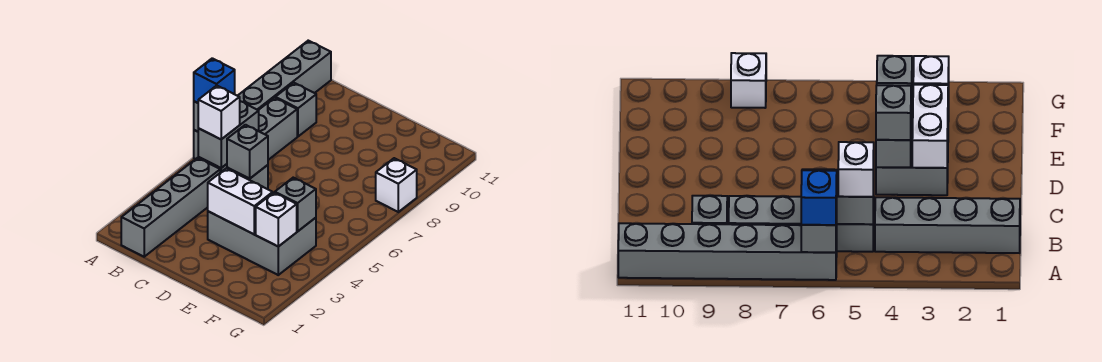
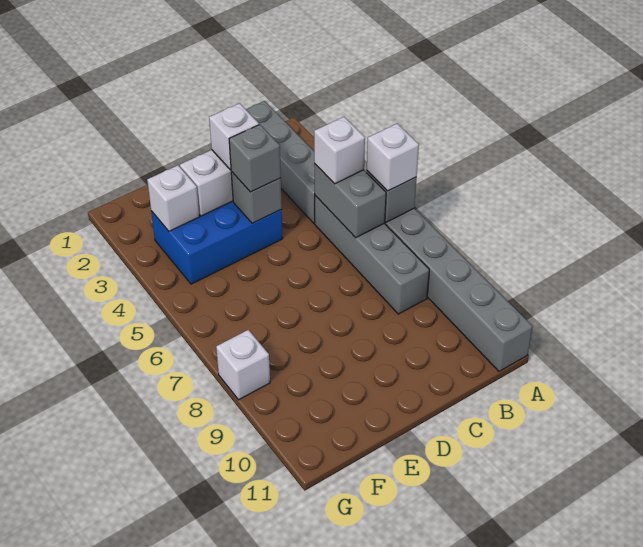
blue 1x1 brick [194,58,235,103] -> white 1x1 brick [367,124,419,191]
grey 1x1 brick [275,83,316,136] -> none
grey 2x3 brick [208,211,316,275] -> blue 2x3 brick [151,201,283,284]
none -> white 1x1 brick [209,103,259,170]
grey 1x1 brick [275,178,316,231] -> none

